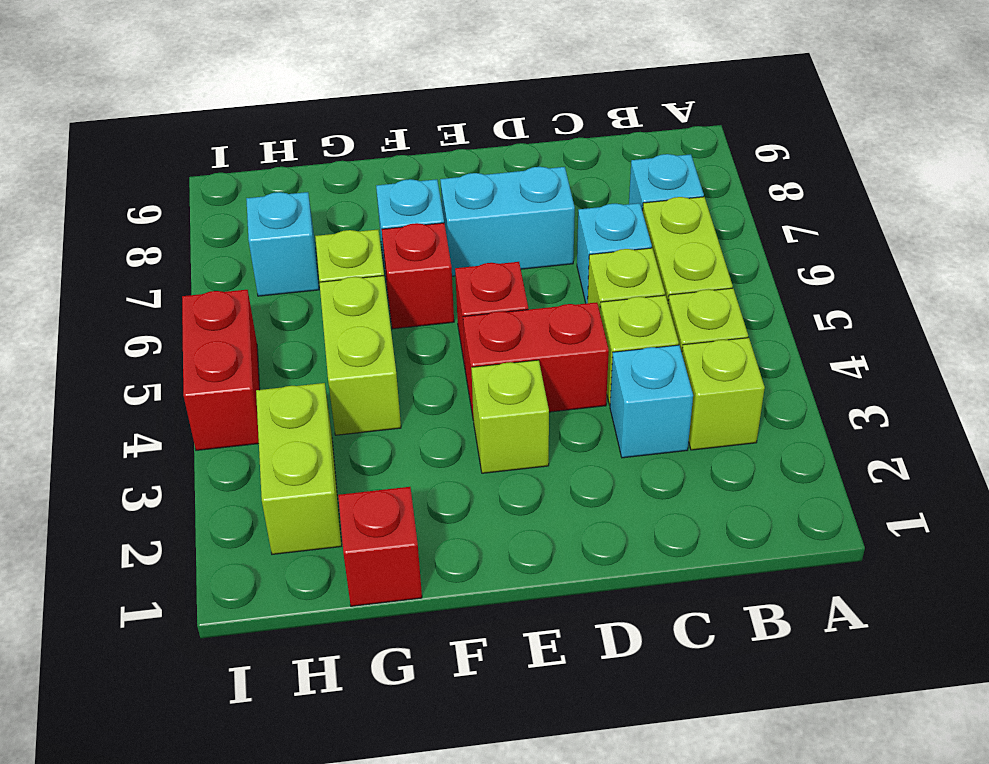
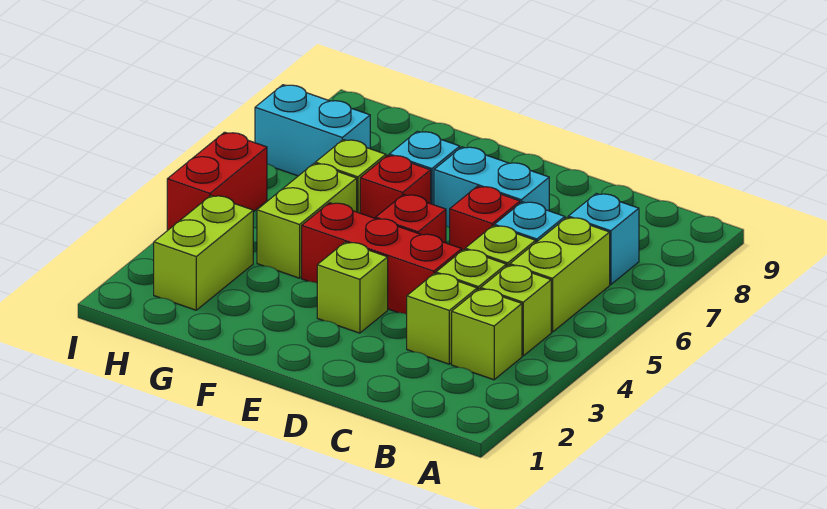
cyan 1x1 brick [610,345,693,458] -> lime 1x1 brick [407,273,477,364]
red 1x2 brick [463,302,609,416] -> red 1x3 brick [302,203,462,314]
red 1x1 brick [338,487,422,606] -> red 1x1 brick moved to [450,186,520,250]
cyan 1x1 brick [246,192,319,296] -> cyan 1x2 brick [255,85,370,176]

